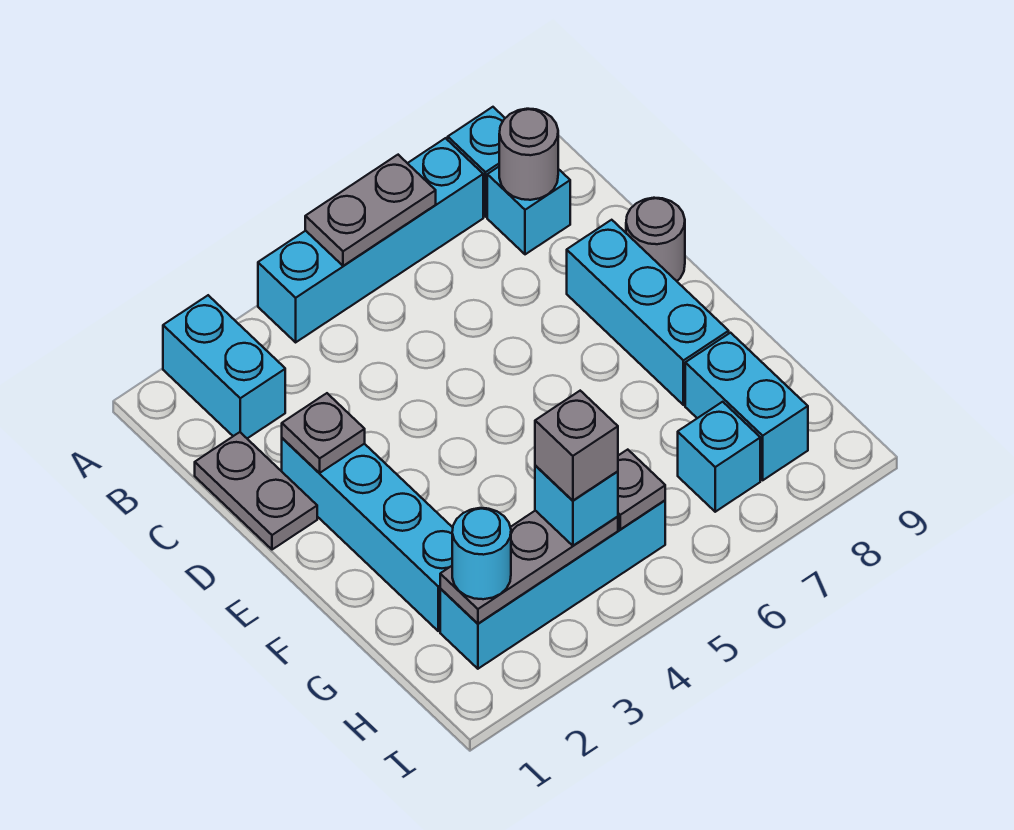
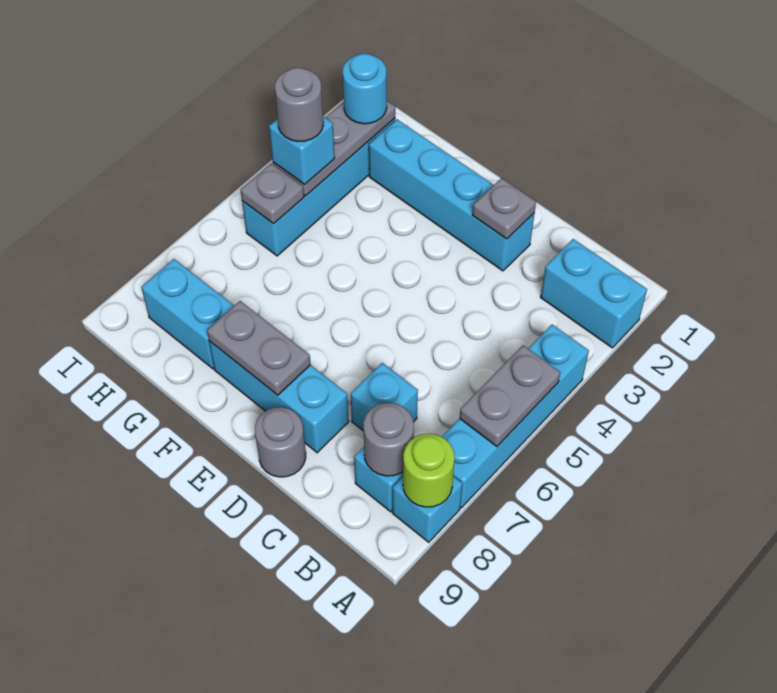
none -> lime 1x1 round brick [403,434,455,507]
grey 1x2 plate [195,432,317,550] -> grey 1x2 plate moved to [207,301,311,395]
grey 1x1 brick [535,391,618,501] -> grey 1x1 round brick [275,68,323,142]
cyan 1x1 brick [678,402,760,512] -> cyan 1x1 brick moved to [351,363,418,431]

